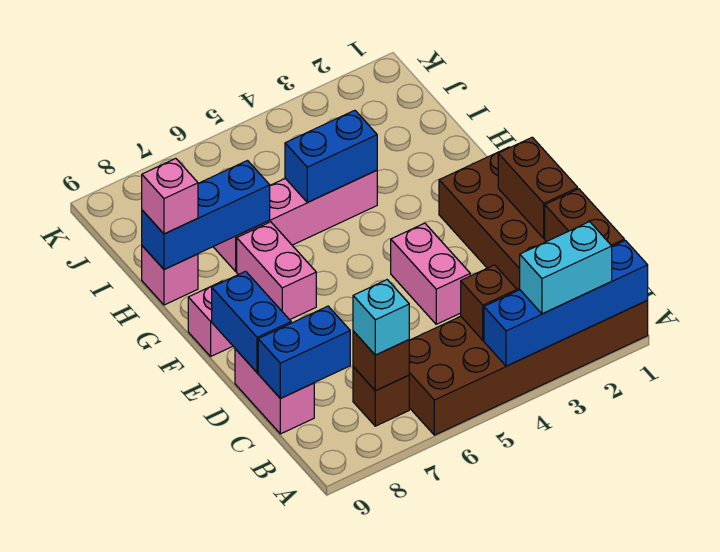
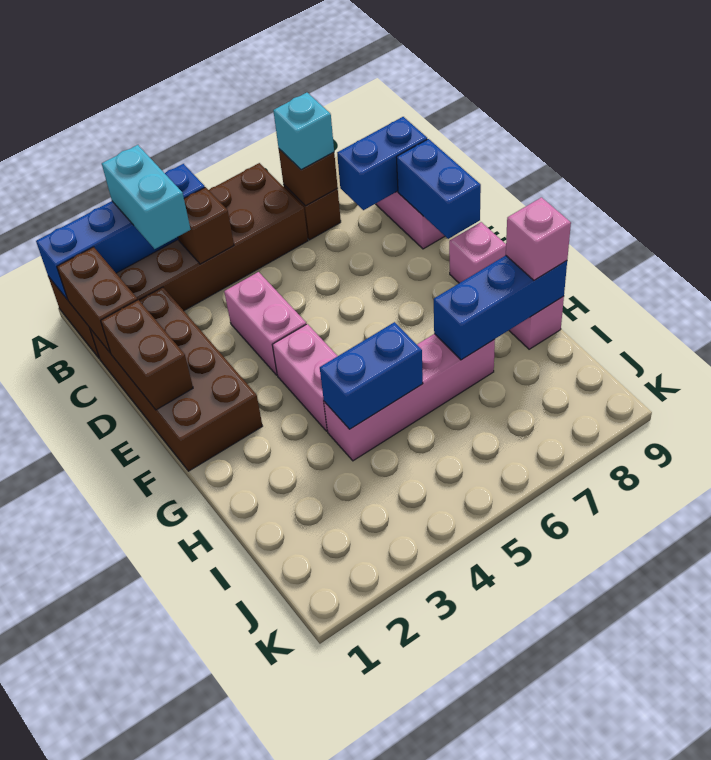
cyan 1x2 brick [520,222,612,314] -> cyan 1x2 brick turned to [102,145,191,249]
pink 1x2 brick [237,222,316,320] -> pink 1x2 brick moved to [272,324,337,431]

